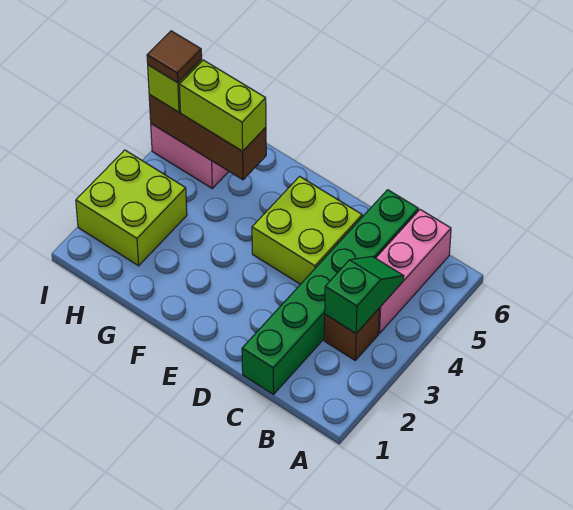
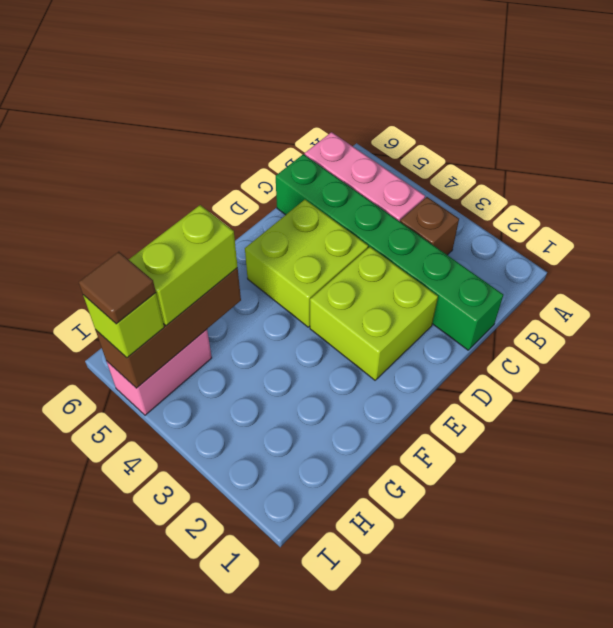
green 1x2 slope [325,256,404,333] -> none
lime 2x2 brick [76,150,187,266] -> lime 2x2 brick moved to [310,247,438,380]

